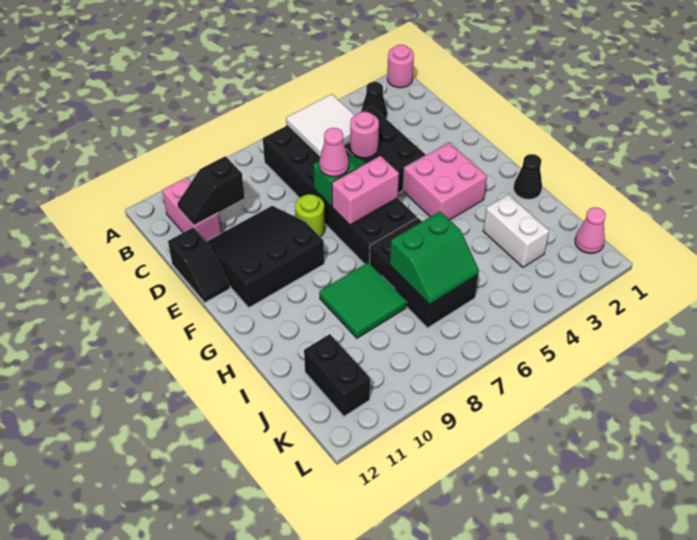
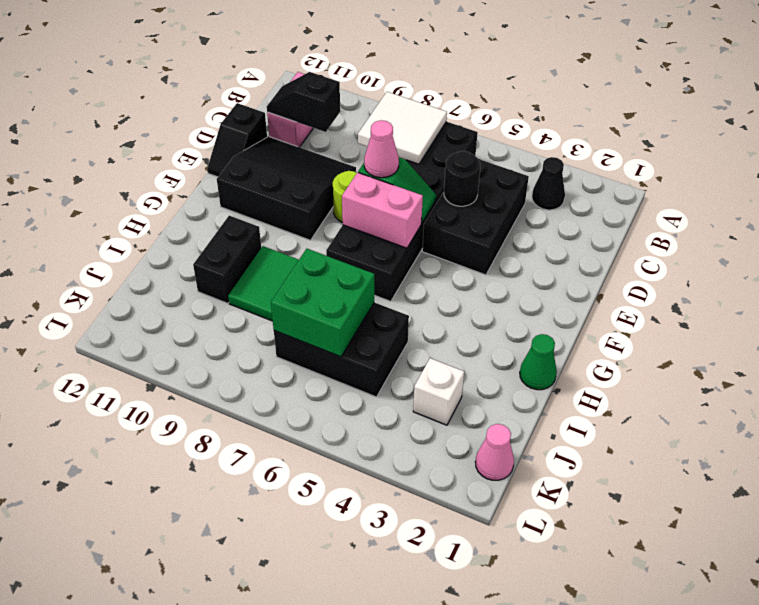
pink 1x1 round brick [387,45,414,88] -> none
white 2x2 tile [286,94,355,157] -> white 2x2 tile moved to [358,92,447,164]
pink 1x1 round brick [350,112,379,158] -> black 1x1 round brick [444,151,480,206]
pink 2x2 brick [403,143,487,220] -> none
black 1x1 cone [514,154,542,199] -> green 1x1 cone [520,334,557,390]
black 2x3 brick [370,218,478,328] -> black 2x3 brick turned to [274,302,409,397]
white 1x2 brick [483,195,549,267] -> white 1x1 brick [413,358,464,425]
green 2x2 slope [390,211,479,305] -> green 2x2 brick [271,249,374,357]
black 1x2 brick [304,334,370,416] -> black 1x2 brick moved to [193,216,261,303]

